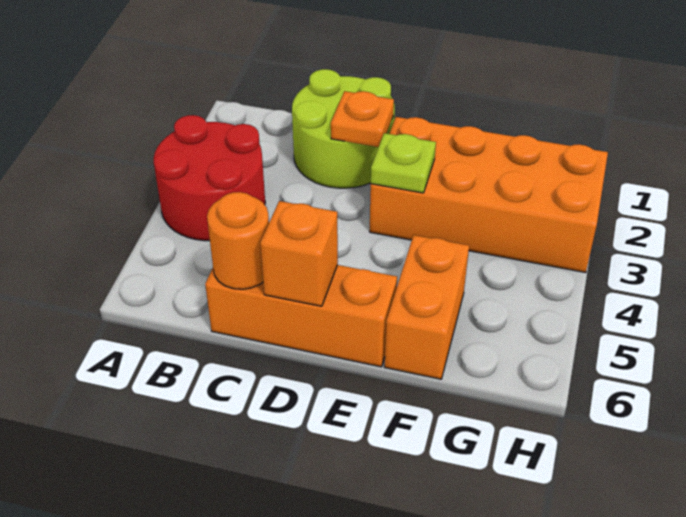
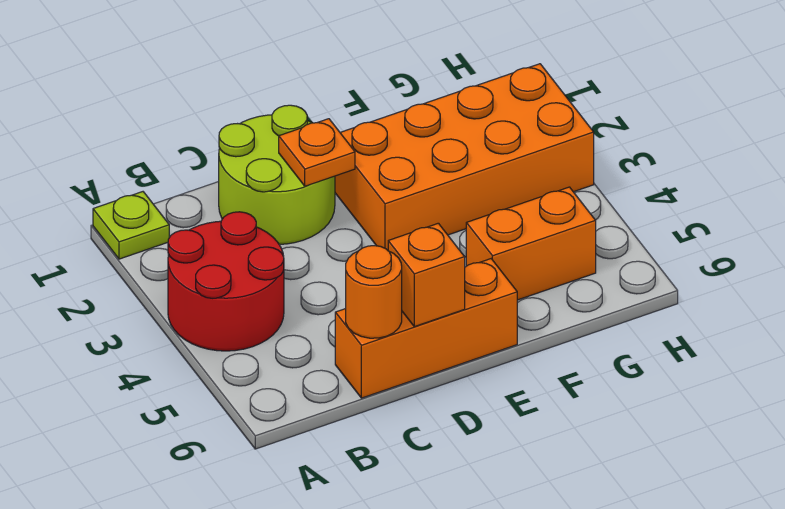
lime 1x1 plate [371,133,436,193] -> lime 1x1 plate moved to [93,192,169,259]
orange 1x2 brick [385,235,469,379] -> orange 1x2 brick turned to [466,187,596,300]

